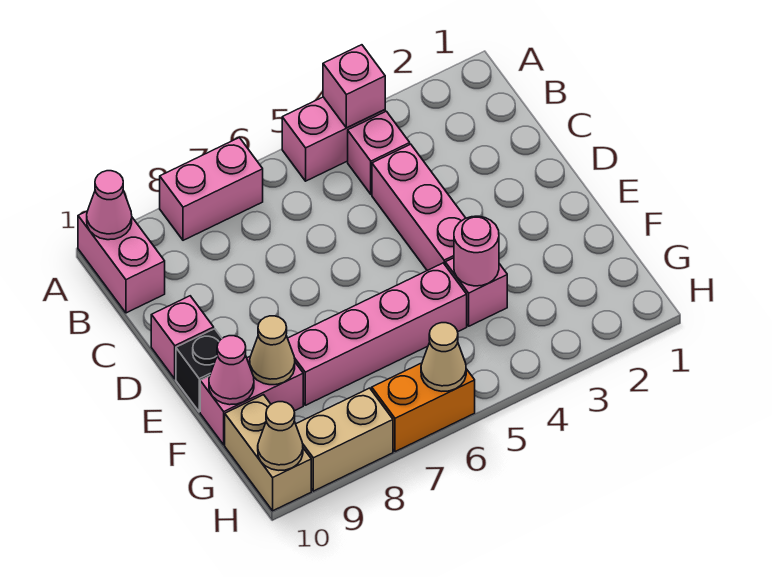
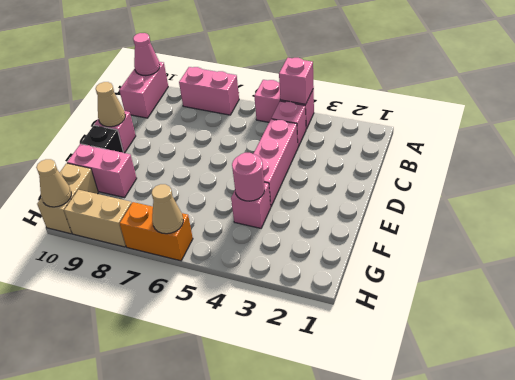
pink 1x4 brick [288,263,467,405] -> none
tan 1x1 cone [250,316,295,385] -> tan 1x1 cone moved to [96,82,125,127]
pink 1x1 cone [209,336,254,405] -> none

